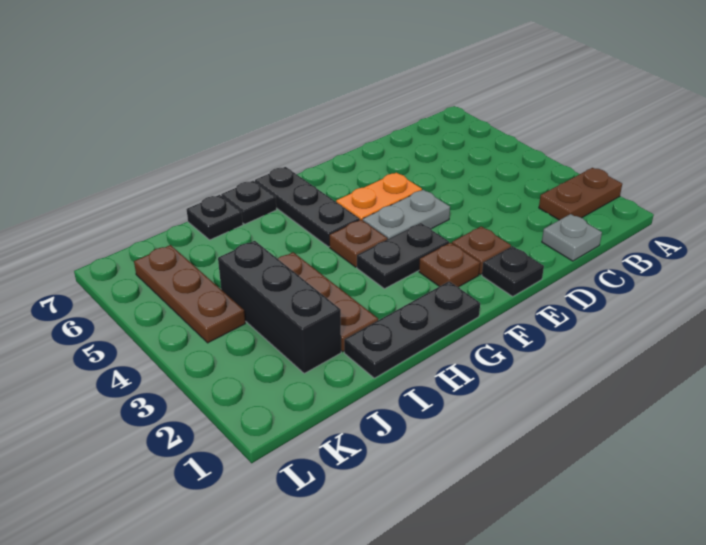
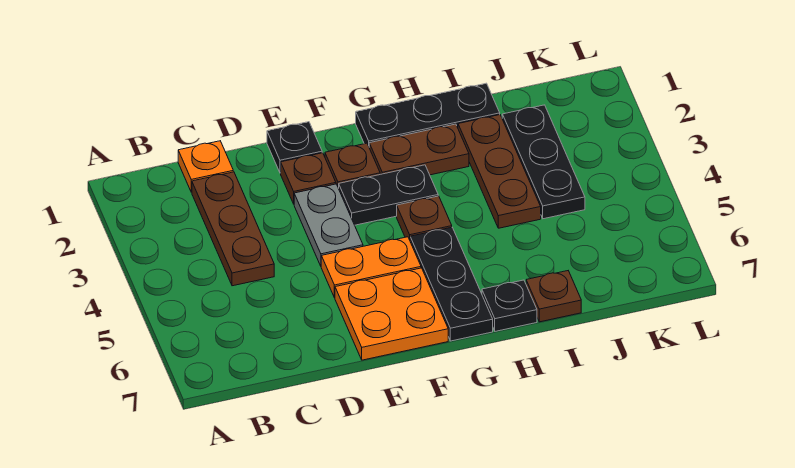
brown 1x2 plate [539,168,622,220] -> brown 1x2 plate moved to [369,124,469,175]
grey 1x1 plate [542,214,602,261] -> orange 1x1 plate [178,141,233,192]
grey 1x2 plate [363,190,450,239] -> grey 1x2 plate turned to [294,184,363,266]
none -> orange 2x2 plate [335,268,448,360]
black 1x1 plate [186,195,243,240] -> brown 1x1 plate [526,271,581,322]
black 1x3 brick [218,241,341,374] -> black 1x3 plate [502,105,585,219]
brown 1x3 plate [134,245,245,343] -> brown 1x3 plate moved to [192,172,274,286]

